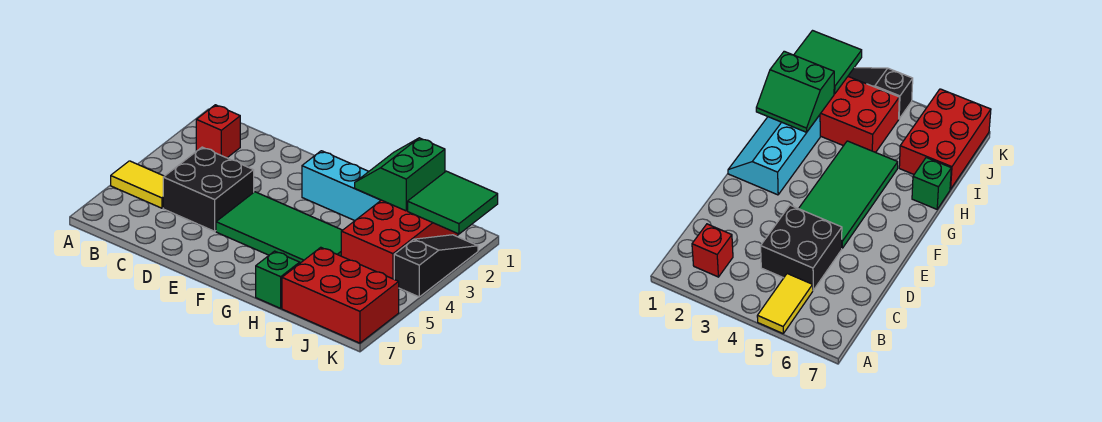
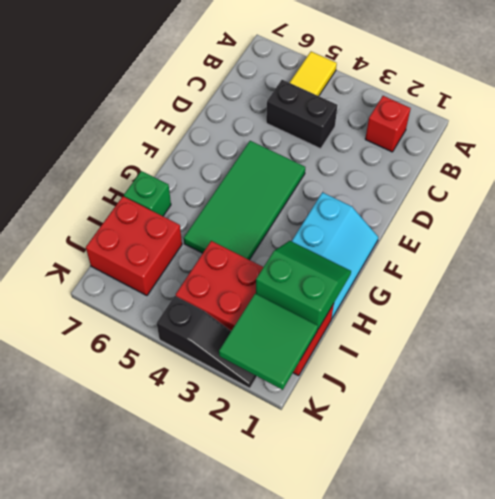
black 2x2 brick [163,147,254,231] -> black 1x2 brick [266,80,338,149]
red 2x3 brick [282,247,399,343] -> red 2x2 brick [86,196,182,296]

